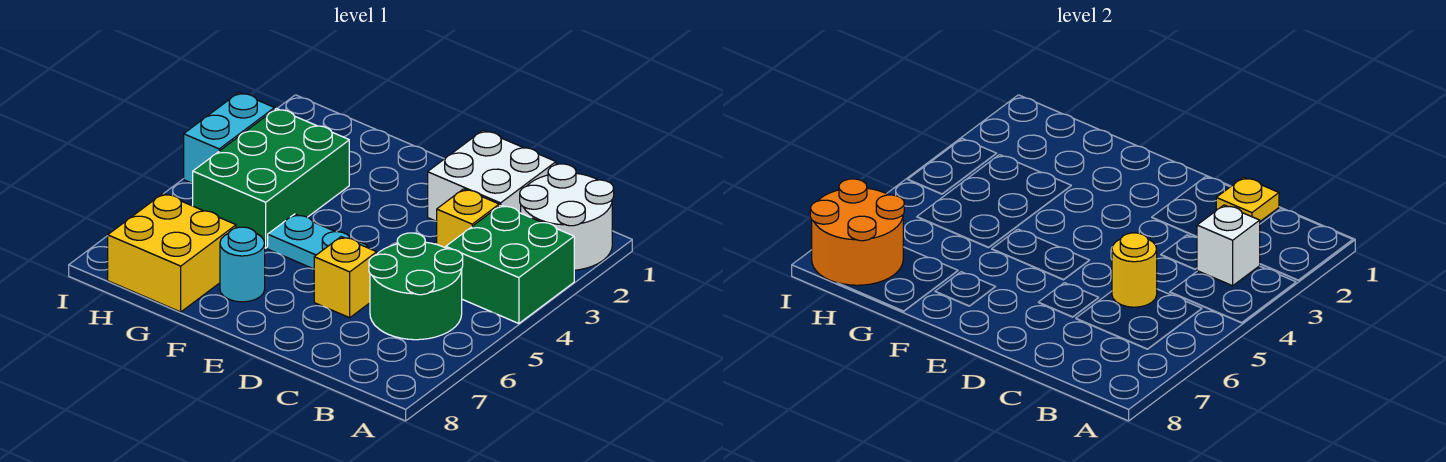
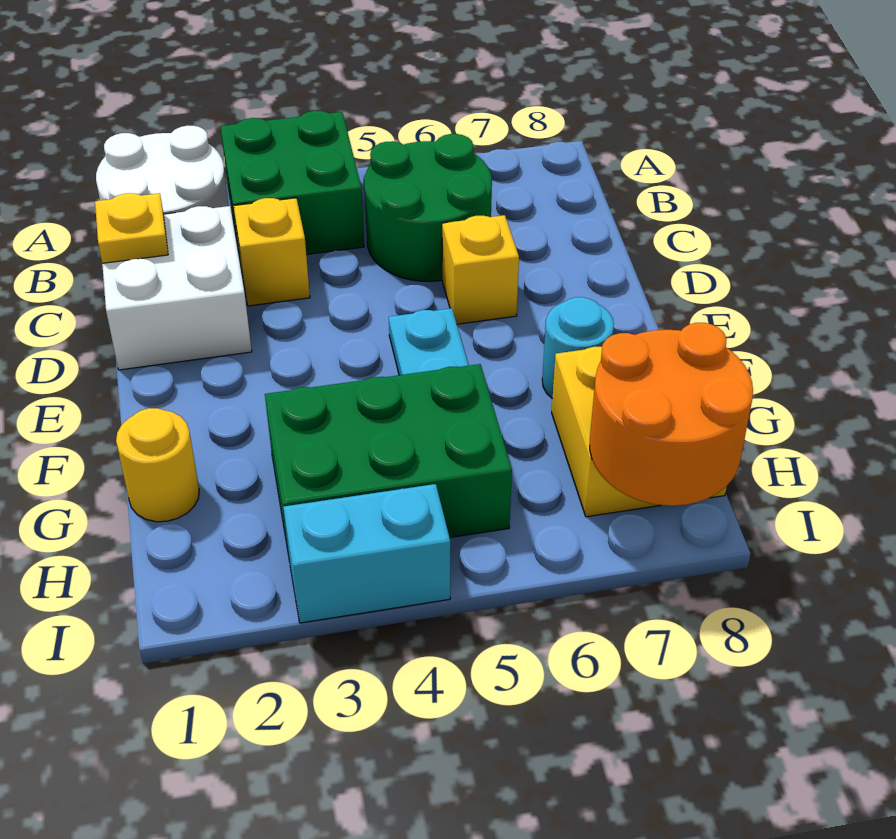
white 1x1 brick [1197,205,1260,286] -> none
yellow 1x1 round brick [1112,233,1157,307] -> yellow 1x1 round brick moved to [116,408,199,522]

